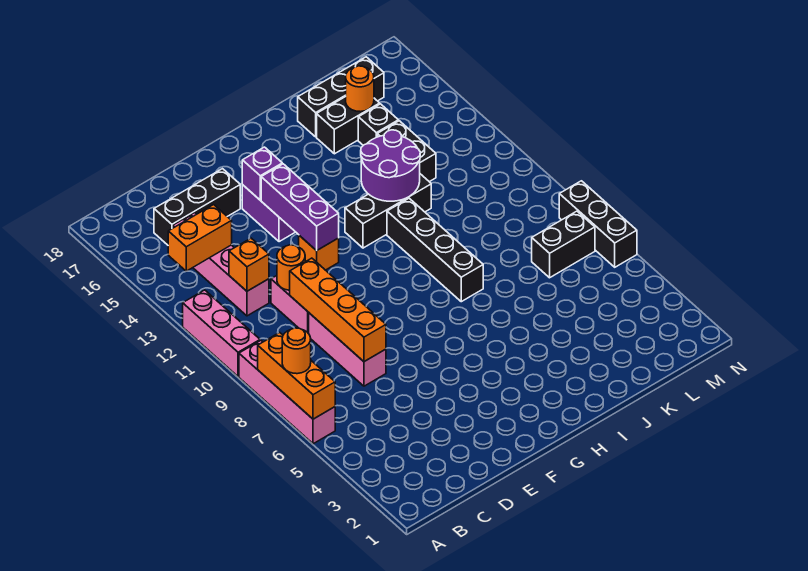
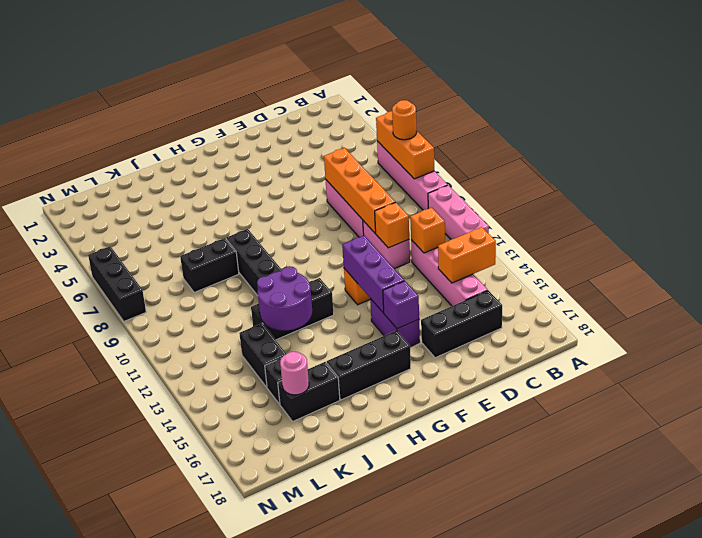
orange 1x1 round brick [277,245,305,290] -> orange 1x1 brick [375,202,409,248]
black 1x3 brick [298,57,384,137] -> black 1x3 brick moved to [327,331,411,400]
orange 1x1 round brick [346,66,374,112] -> pink 1x1 round brick [280,352,309,395]
black 1x2 brick [532,211,595,278] -> black 1x2 brick moved to [180,238,239,293]

